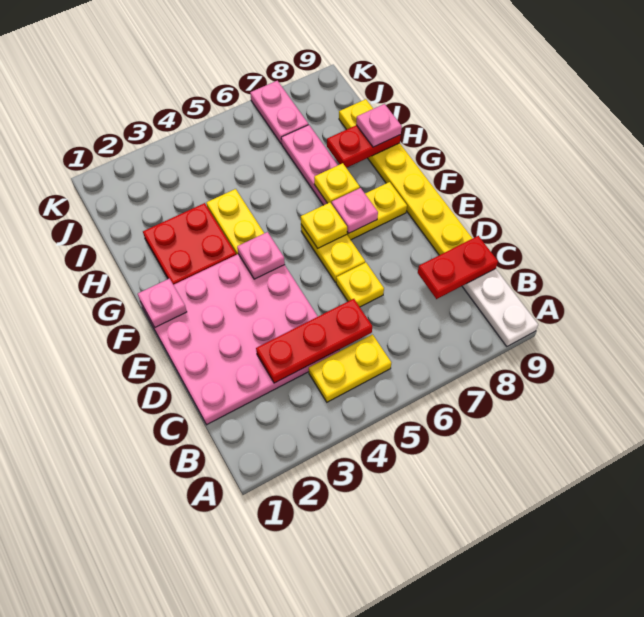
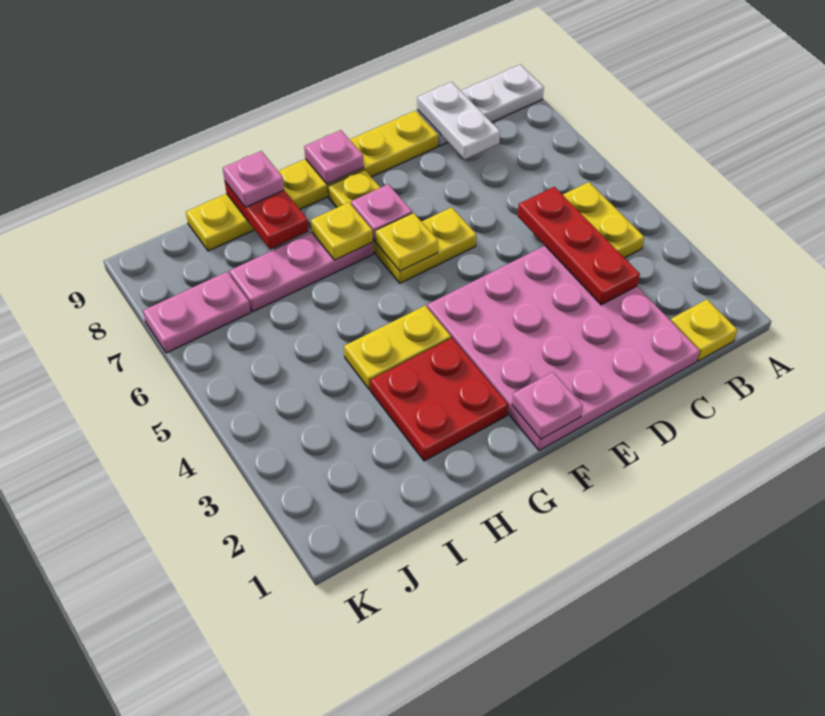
red 1x2 plate [418,236,498,299] -> white 1x2 plate [417,82,500,159]
yellow 1x1 plate [336,263,384,307] -> yellow 1x1 plate moved to [671,299,737,361]
pink 1x1 plate [237,232,285,279] -> pink 1x1 plate moved to [304,130,364,184]

